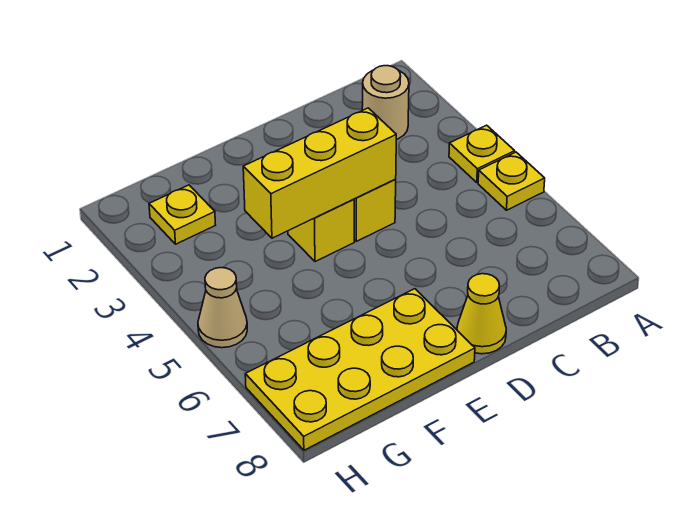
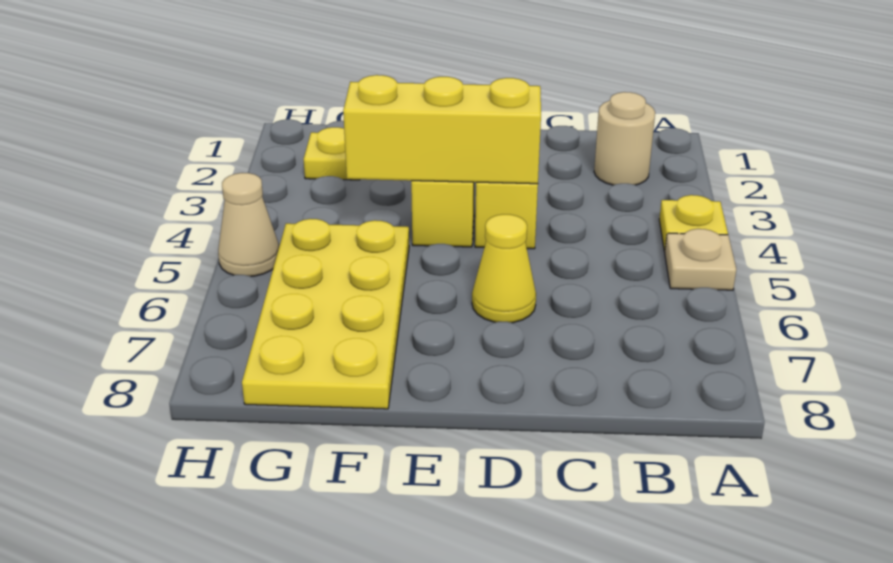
yellow 1x1 plate [478,152,545,210] -> tan 1x1 plate [665,229,736,290]
yellow 1x1 cone [457,274,506,354] -> yellow 1x1 cone moved to [472,214,536,323]
yellow 2x4 plate [245,289,475,450] -> yellow 2x4 plate turned to [242,219,409,409]

